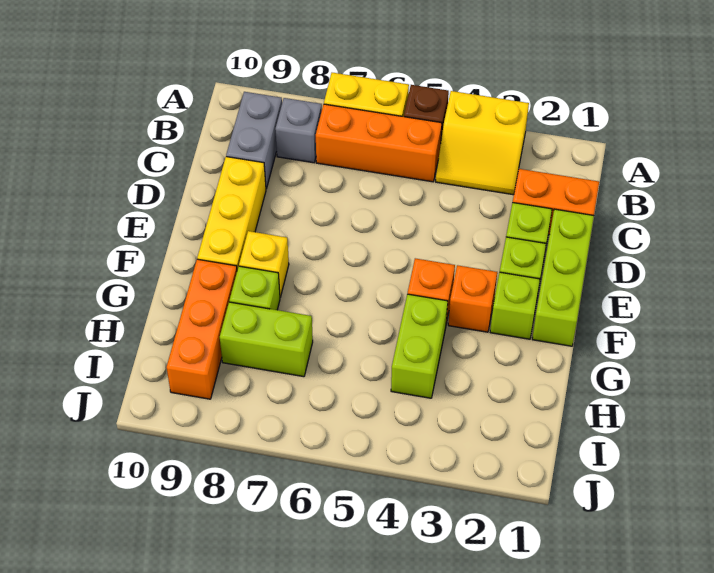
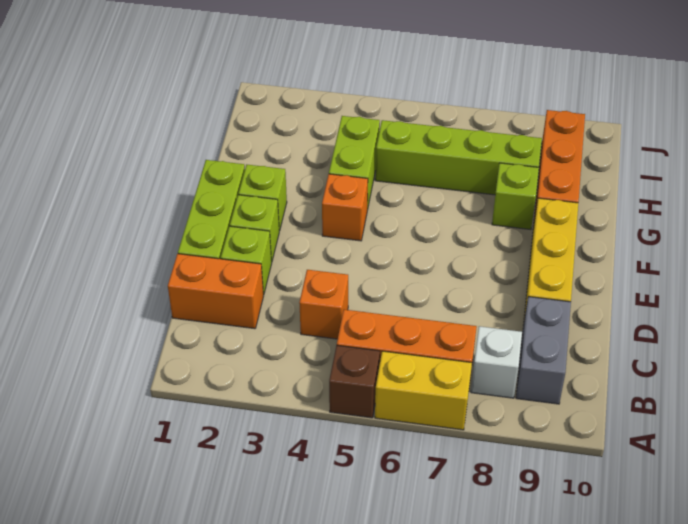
yellow 2x2 slope [436,91,529,195] -> none
grey 1x1 brick [275,98,322,163] -> white 1x1 brick [471,326,522,398]
orange 1x1 brick [448,265,497,332] -> orange 1x1 brick moved to [299,270,348,339]
yellow 1x1 brick [239,231,289,297] -> none
lime 1x2 brick [220,302,313,377] -> lime 1x4 brick [375,120,542,195]

